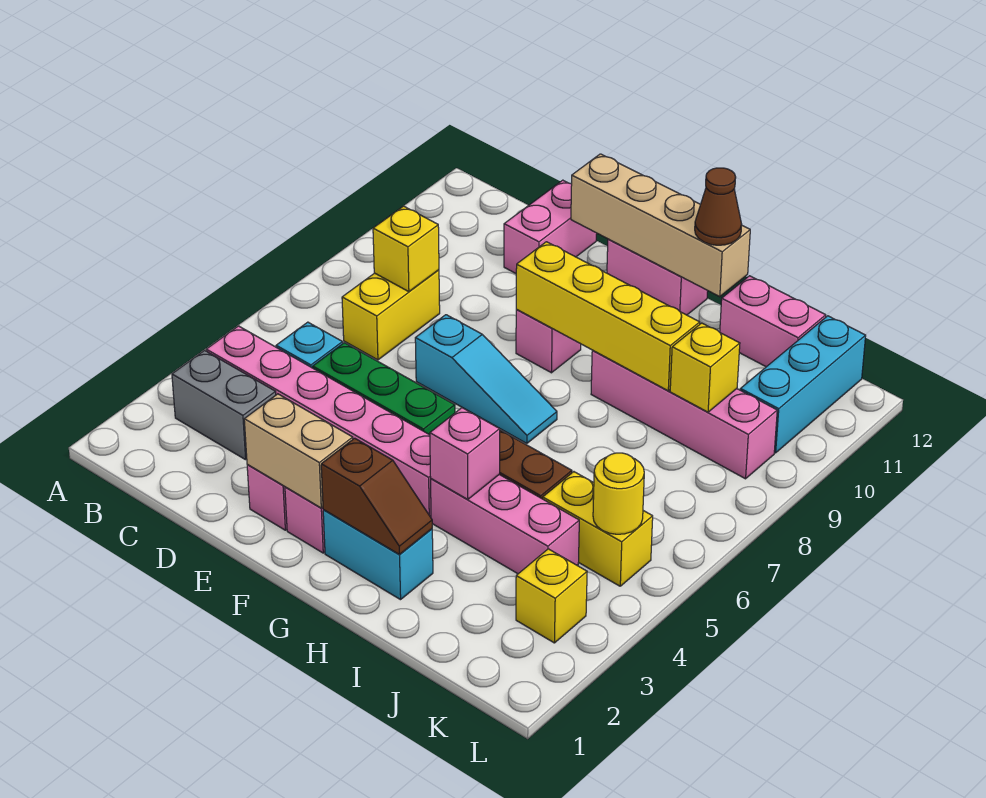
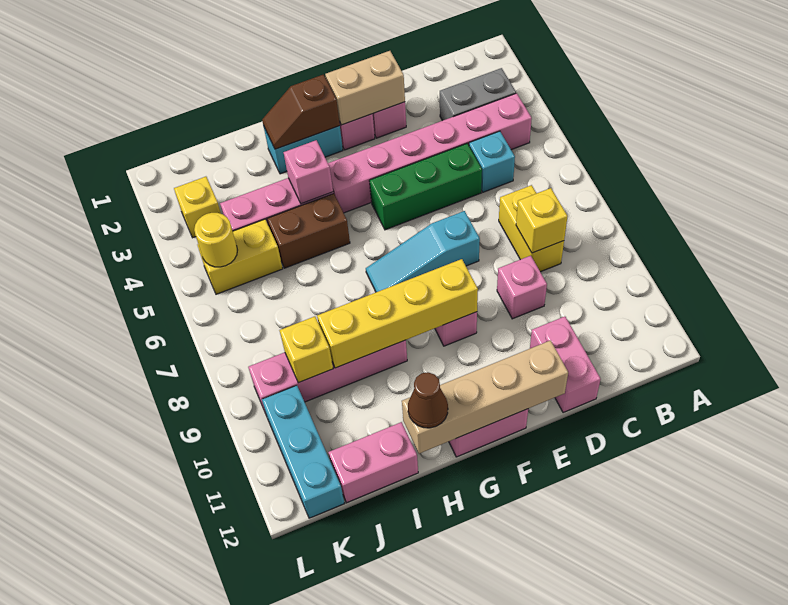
none -> pink 1x1 brick [497,256,547,319]

